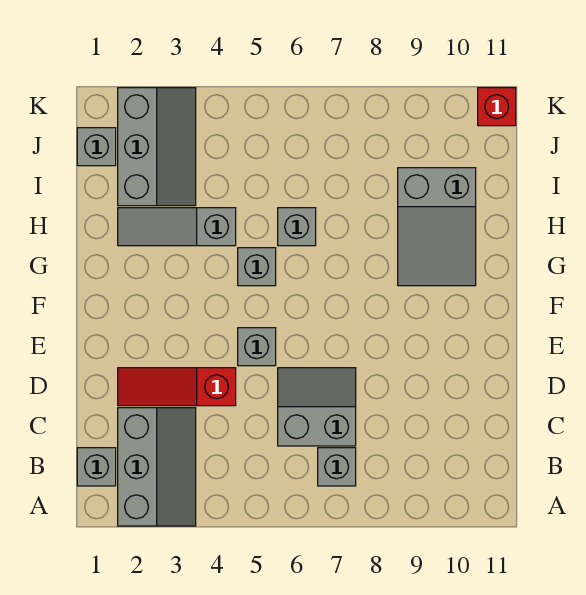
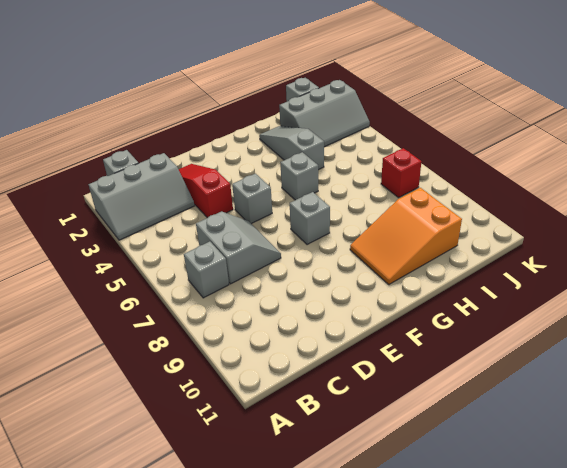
grey 2x3 slope [398,168,476,286] -> orange 2x3 slope [350,188,462,284]
grey 1x1 brick [278,208,316,246] -> grey 1x1 brick moved to [290,192,330,245]
red 1x1 brick [478,88,516,126] -> red 1x1 brick moved to [381,148,421,198]

